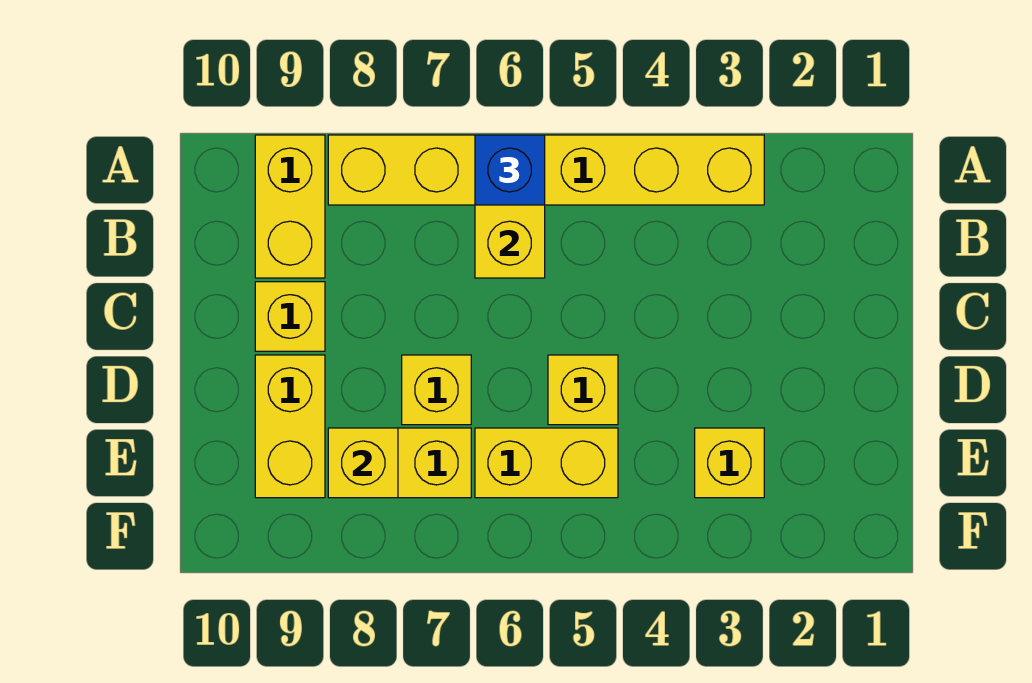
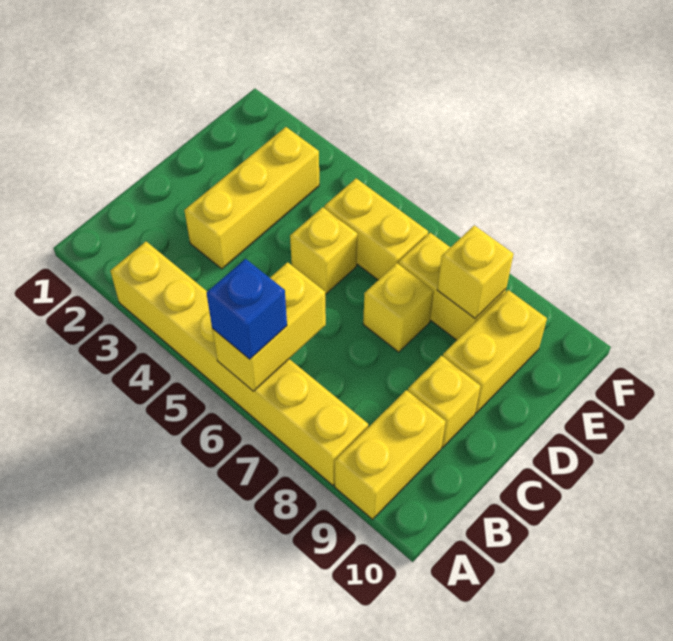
yellow 1x1 brick [695,428,764,498] -> yellow 1x3 brick [184,127,319,269]

